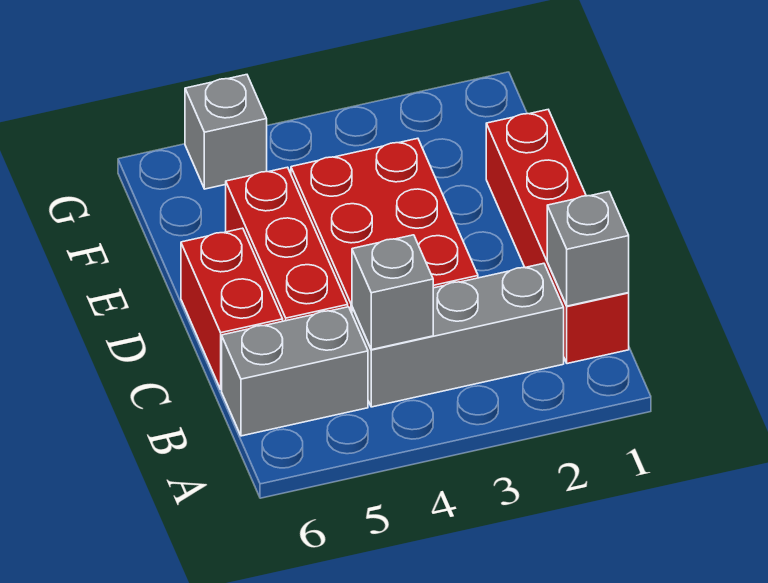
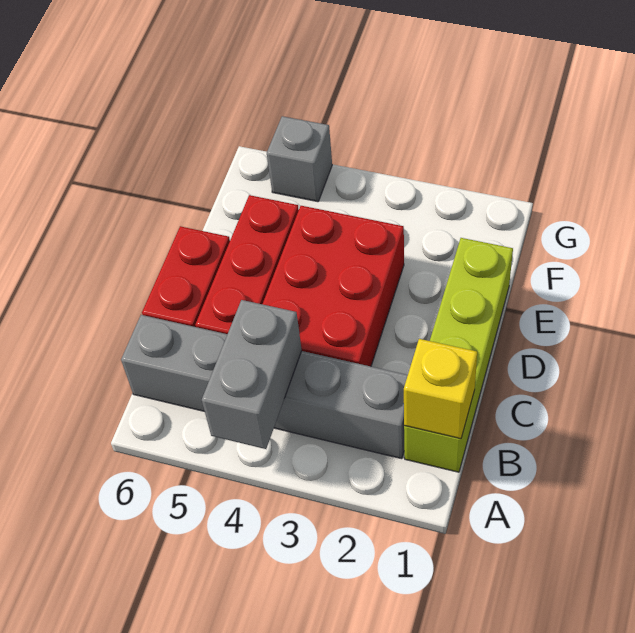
red 1x4 brick [486,110,629,364] -> lime 1x4 brick [404,238,513,472]
grey 1x1 brick [547,192,629,306] -> yellow 1x1 brick [404,339,477,439]
grey 1x1 brick [352,235,433,350] -> grey 1x2 brick [202,300,302,449]

